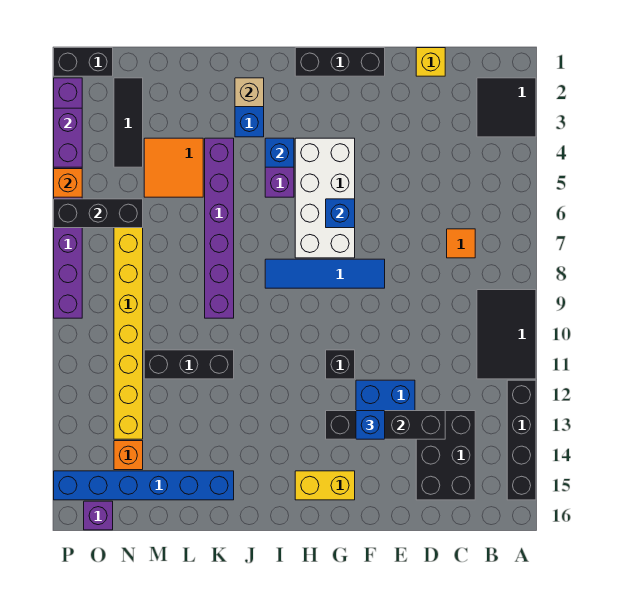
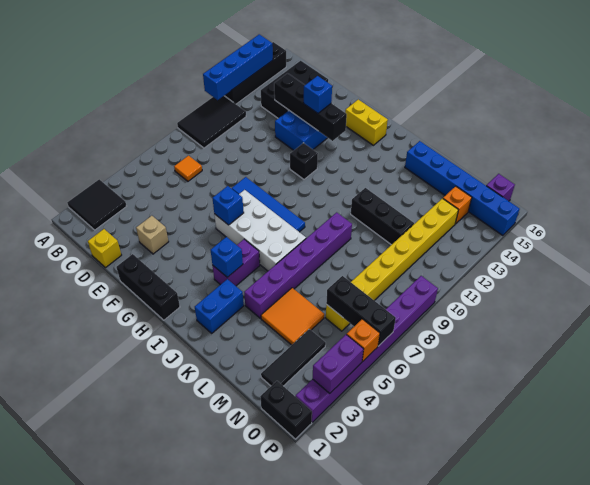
none -> blue 1x4 brick [203,34,273,100]
white 2x4 brick [295,138,355,258] -> white 2x4 brick turned to [214,190,306,271]
tan 1x1 brick [235,78,264,107] -> tan 1x1 brick moved to [136,216,169,254]

